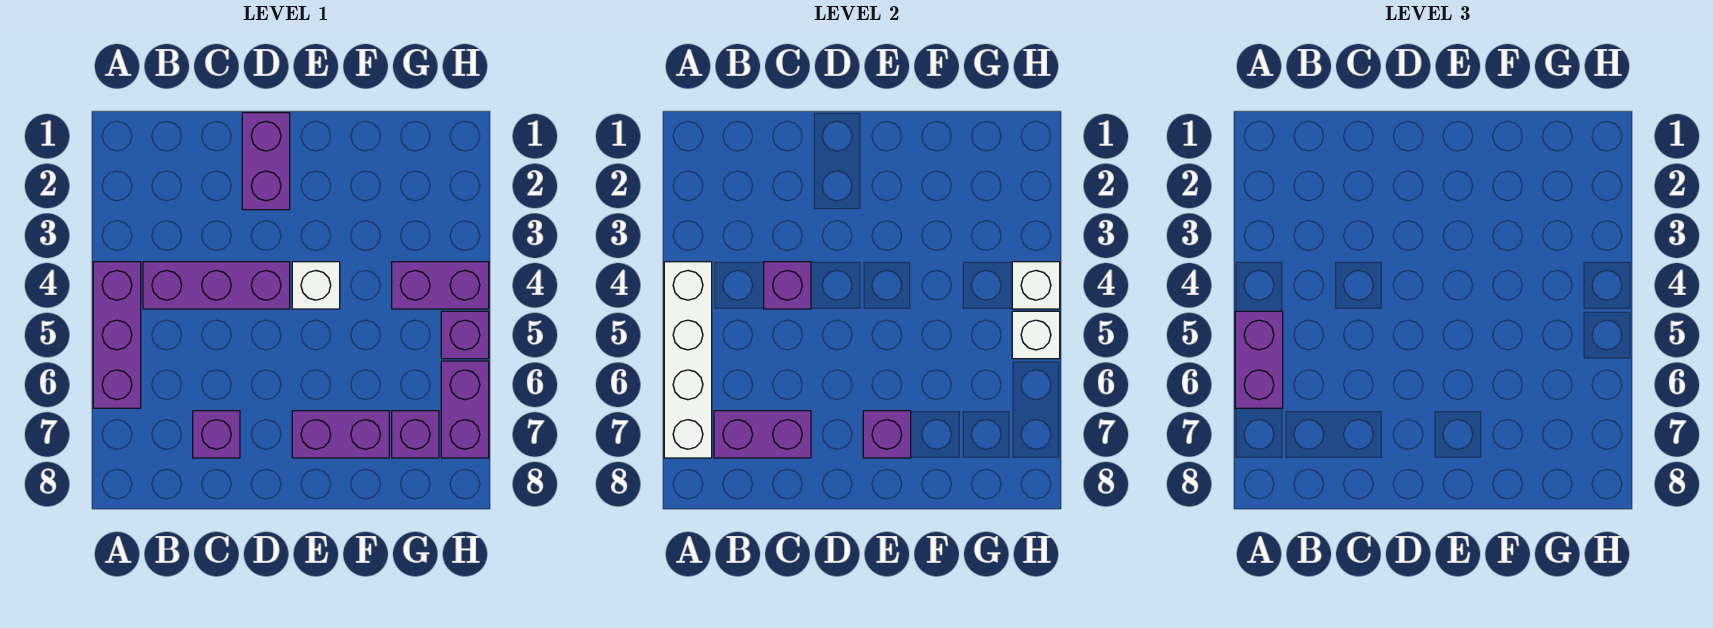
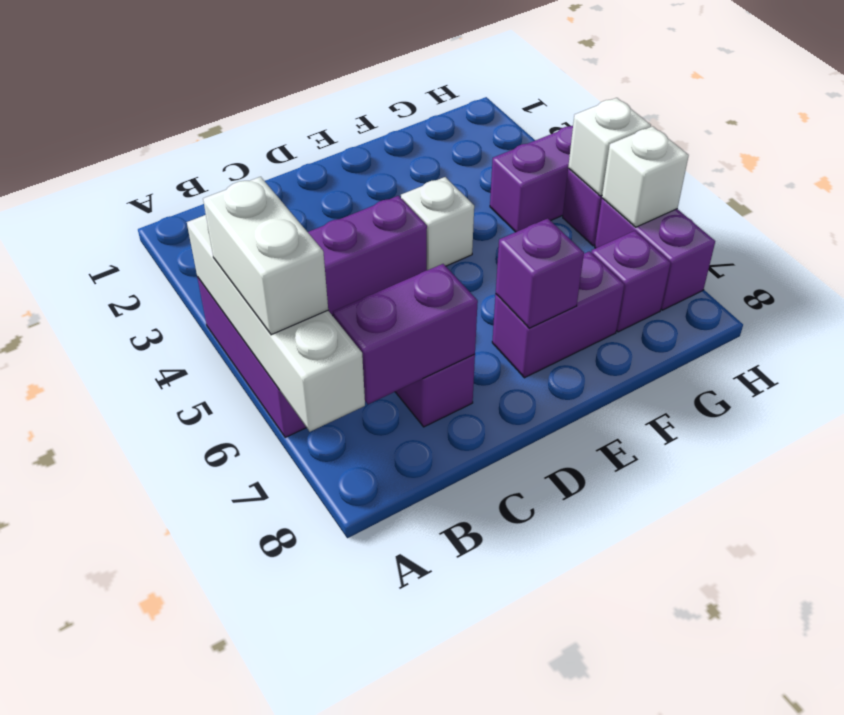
purple 1x2 brick [1235,311,1283,408] -> white 1x2 brick [203,177,328,335]
purple 1x1 brick [764,262,811,309] -> none
purple 1x2 brick [242,113,290,210] -> none
white 1x1 brick [1012,262,1060,309] -> white 1x1 brick moved to [602,126,689,227]

